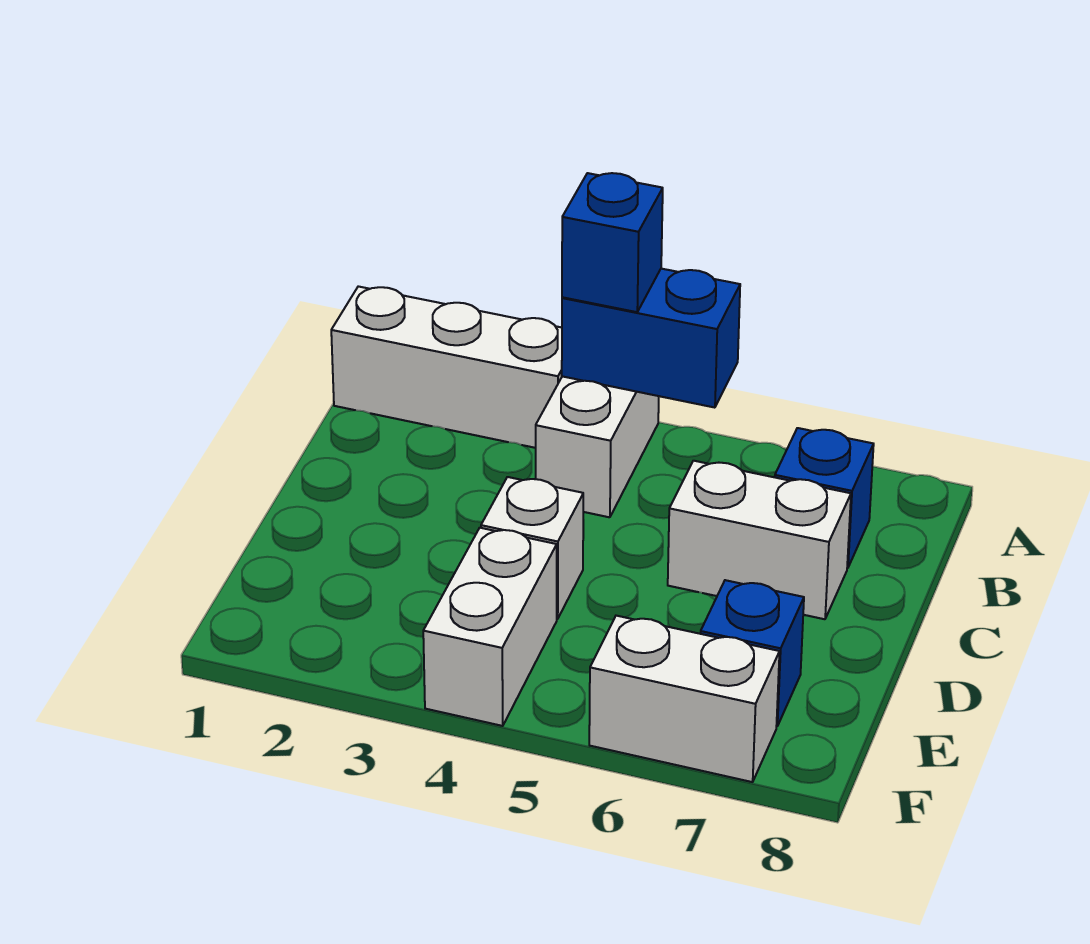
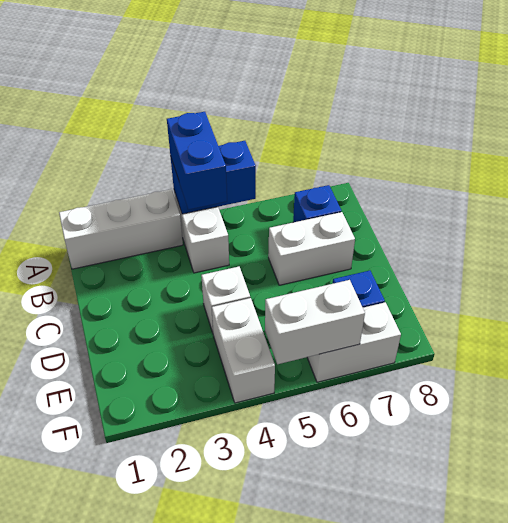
blue 1x1 brick [562,173,663,312] -> blue 1x2 brick [167,112,227,210]
none -> white 1x2 brick [265,280,365,364]

